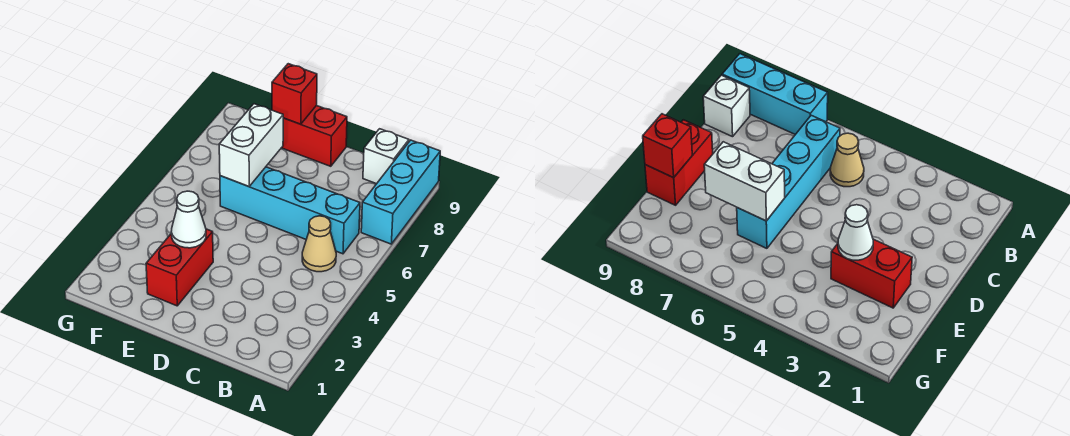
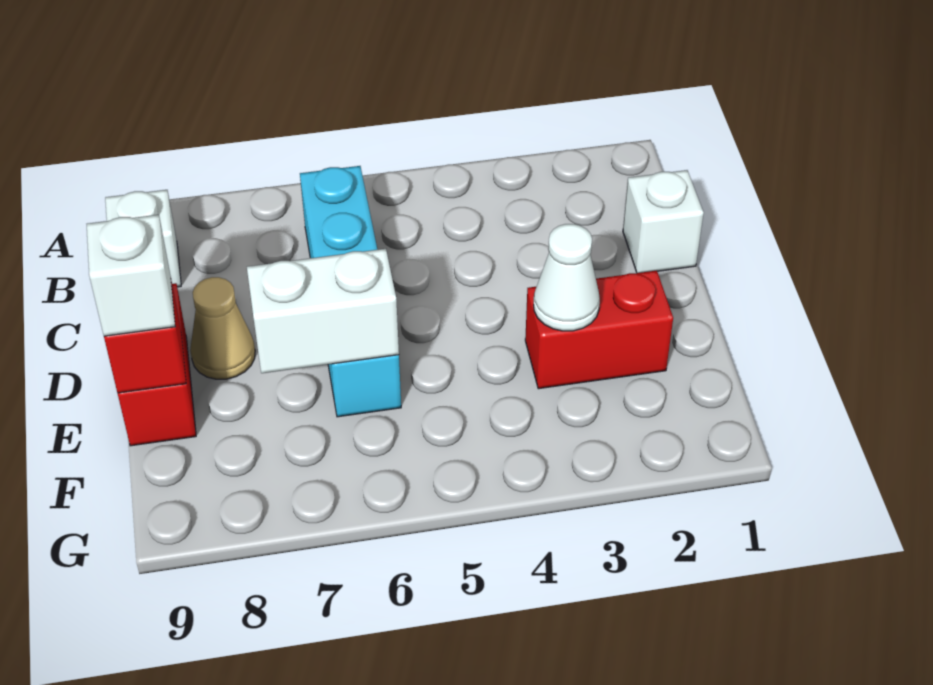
cyan 1x3 brick [361,140,440,244] -> none
tan 1x1 cone [302,216,336,272] -> tan 1x1 cone moved to [190,277,255,379]
none -> white 1x1 brick [623,170,704,273]
none -> white 1x1 brick [87,215,175,336]

